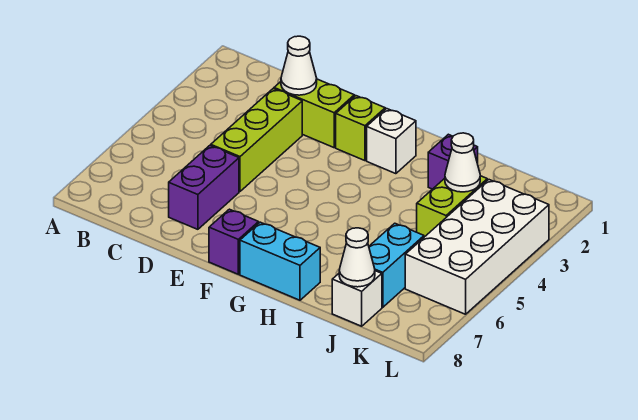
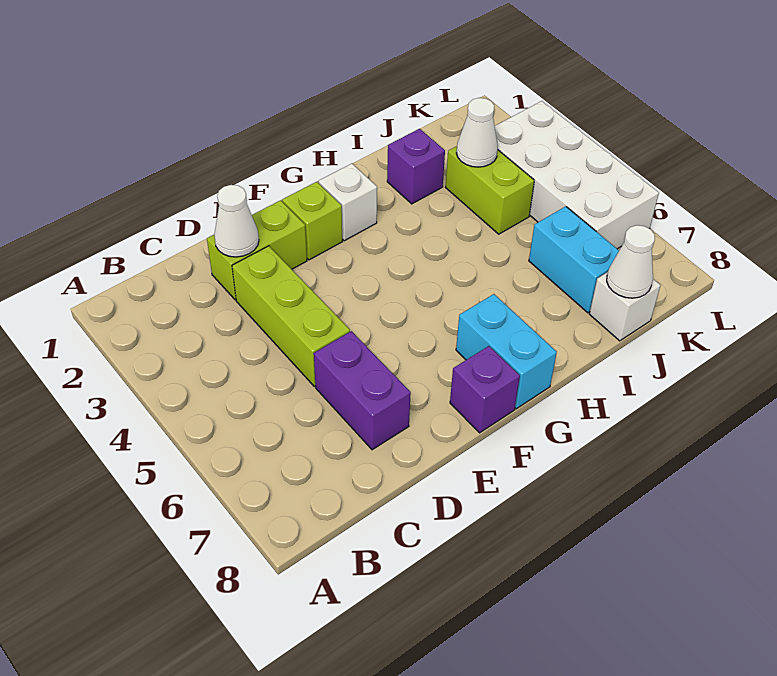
cyan 1x2 brick [240,222,320,300] -> cyan 1x2 brick turned to [456,294,557,409]

